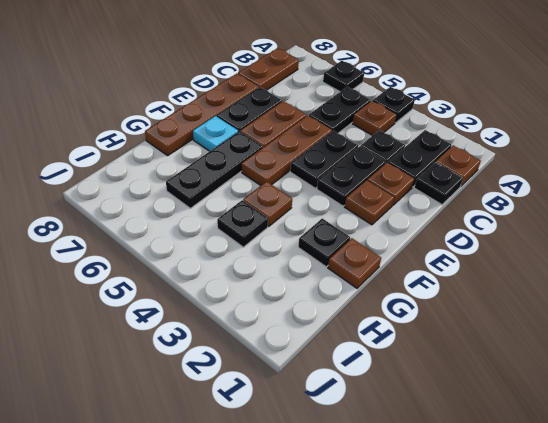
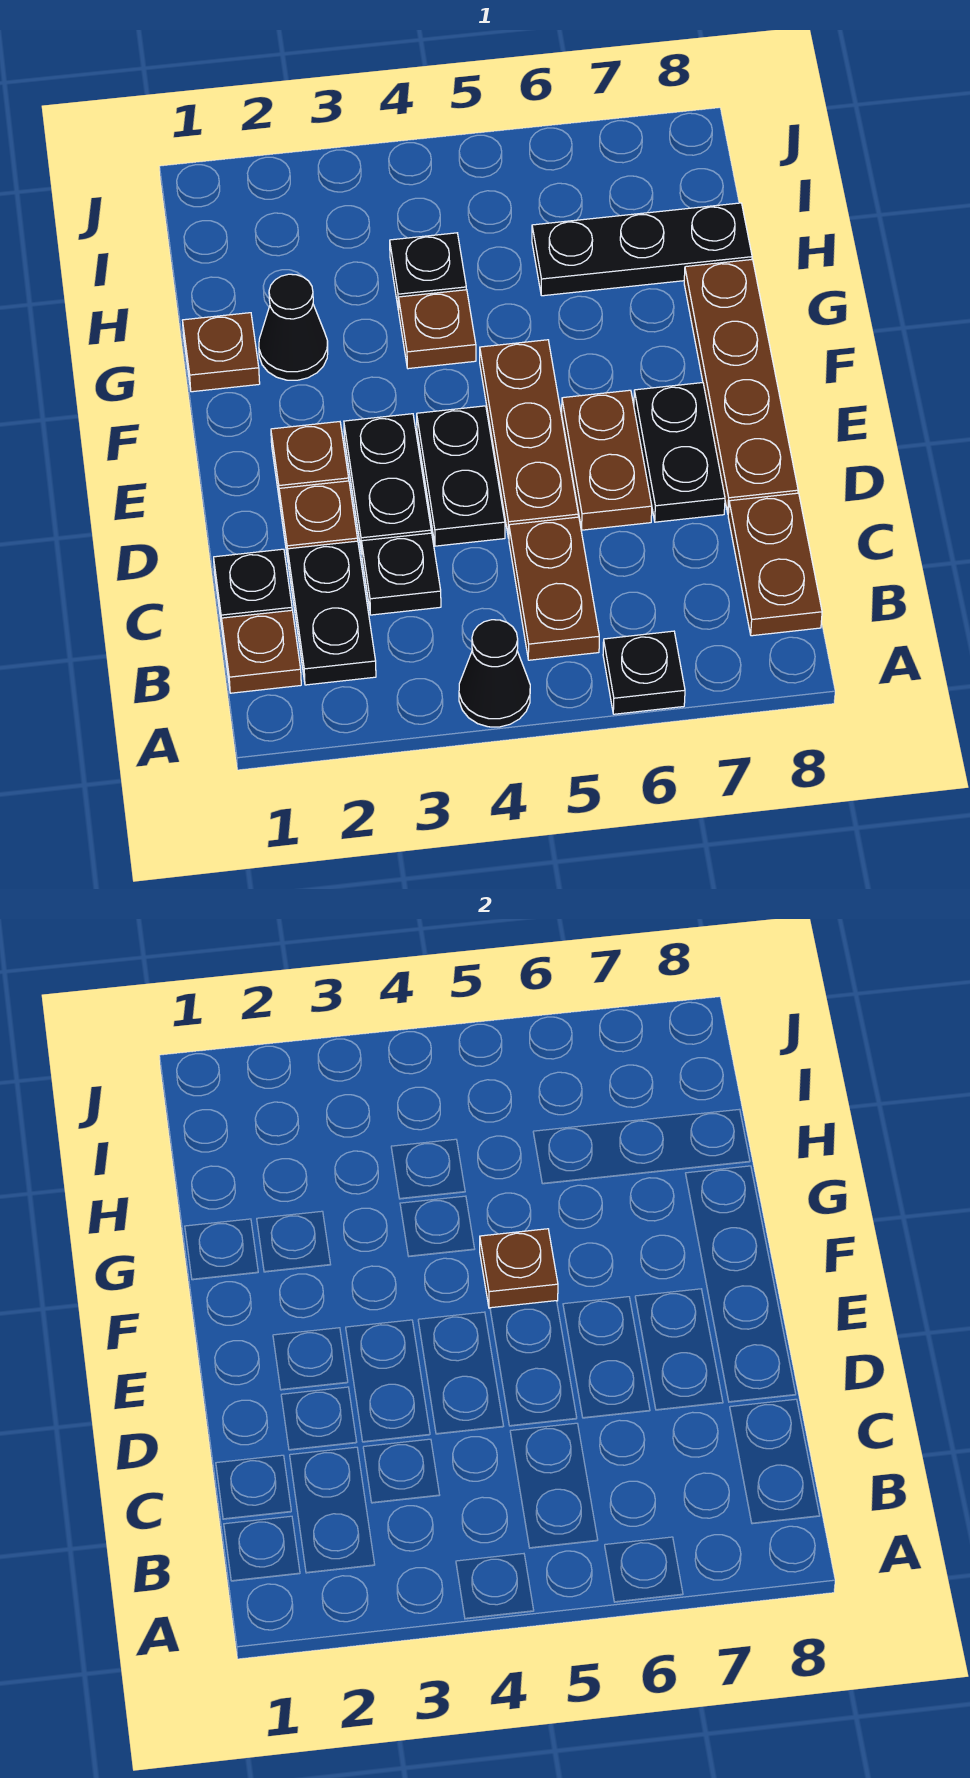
black 1x1 plate [373,87,415,123] -> black 1x1 cone [459,620,530,727]
brown 1x1 plate [353,101,397,136] -> brown 1x1 plate moved to [480,1229,558,1308]
black 1x2 plate [309,87,371,133] -> brown 1x2 plate [509,517,599,660]
black 1x3 plate [166,131,263,208] -> black 1x3 plate turned to [532,203,752,296]
cyan 1x1 plate [193,116,238,151] -> none
black 1x1 plate [298,218,350,267] -> black 1x1 cone [259,274,328,380]

